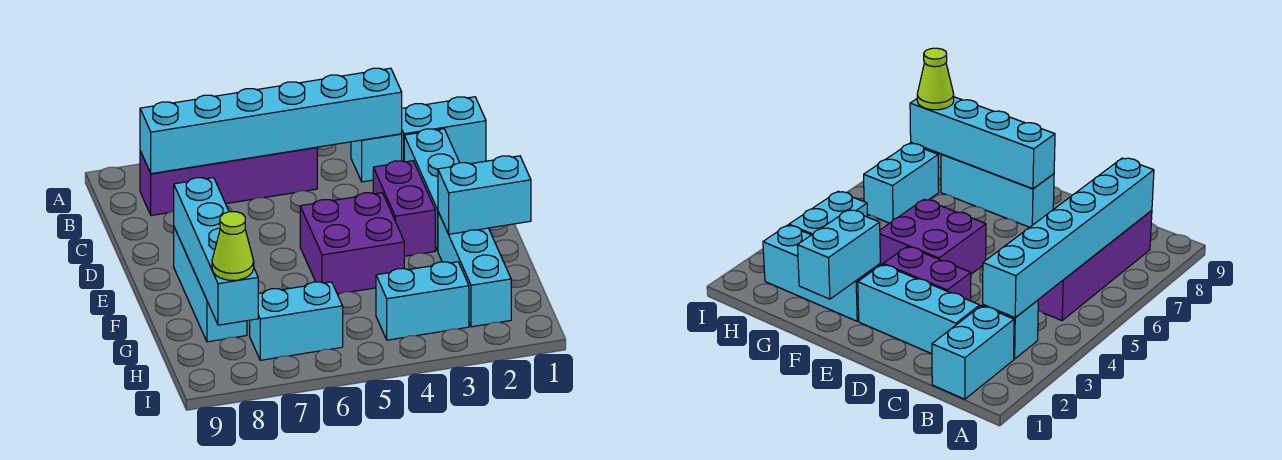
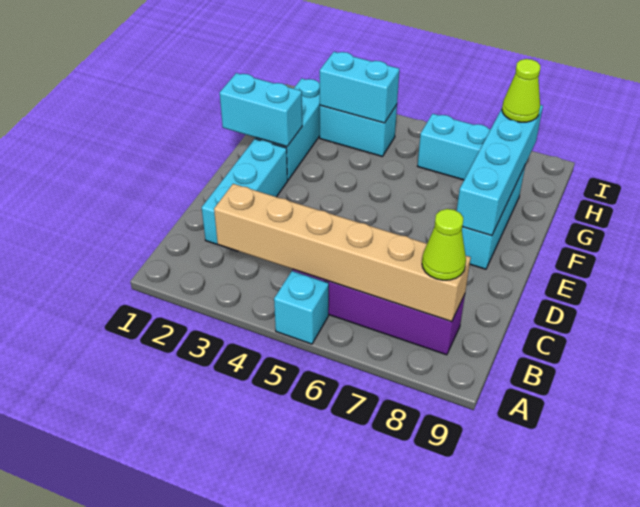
cyan 1x2 brick [402,97,486,164] -> cyan 1x2 brick moved to [320,52,399,123]
cyan 1x1 brick [351,134,402,182] -> cyan 1x1 brick moved to [274,271,329,344]
cyan 1x6 brick [140,68,402,174] -> tan 1x6 brick [214,184,471,322]
none -> lime 1x1 cone [422,209,466,280]
purple 1x2 brick [373,161,435,256] -> none
purple 2x2 brick [300,193,404,294] -> none

